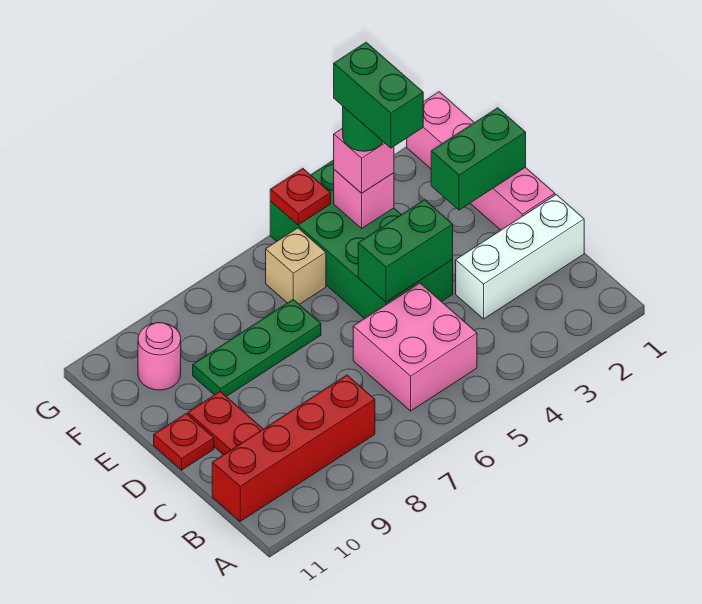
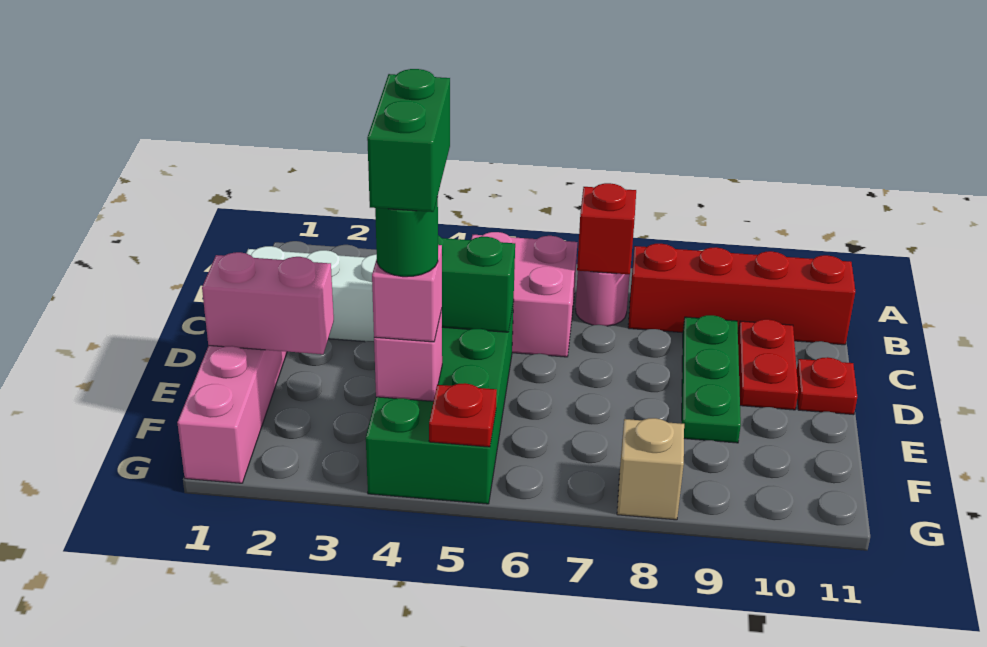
none -> red 1x1 brick [577,183,636,274]
green 1x2 brick [431,108,526,210] -> pink 1x2 brick [202,252,334,354]
green 1x3 plate [193,299,321,396] -> green 1x3 plate turned to [682,315,741,443]
tan 1x1 brick [266,228,326,304] -> tan 1x1 brick moved to [617,418,684,520]
pink 1x1 round brick [138,323,181,390] -> pink 1x1 round brick moved to [575,271,630,326]

